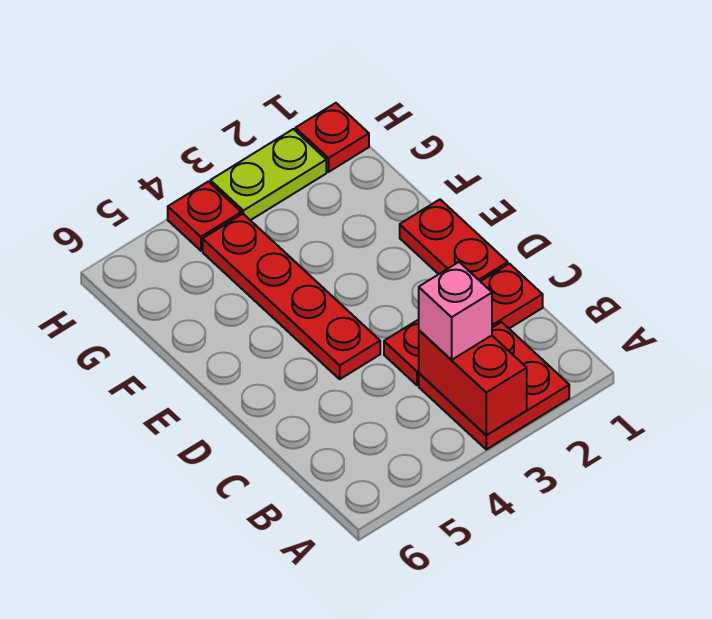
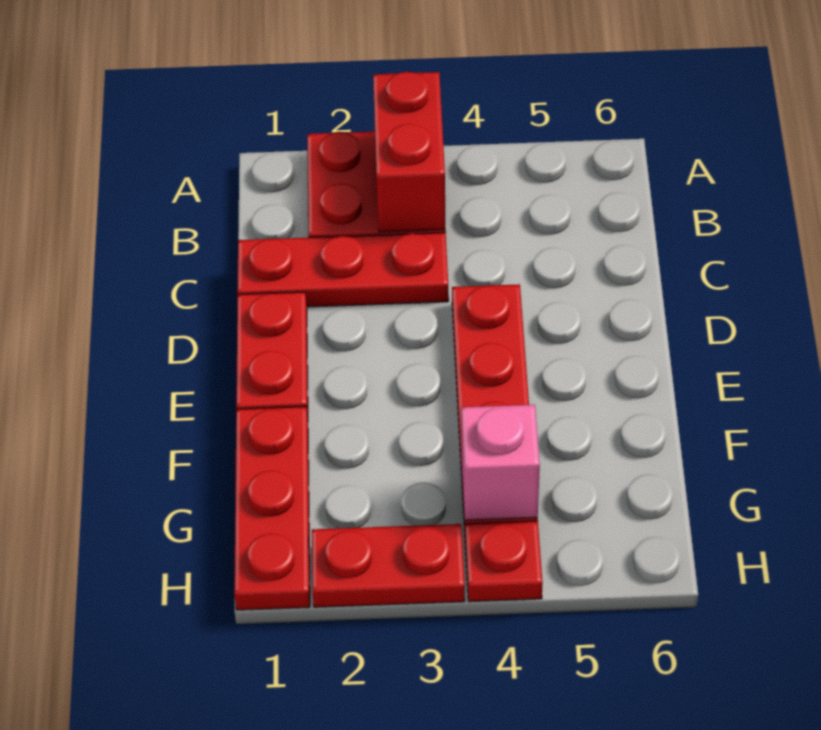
pink 1x1 brick [419,262,492,360] -> pink 1x1 brick moved to [461,405,540,520]
red 1x1 plate [295,103,369,172] -> red 1x3 plate [234,407,310,610]
lime 1x2 plate [210,129,326,220] -> red 1x2 plate [312,524,465,607]

